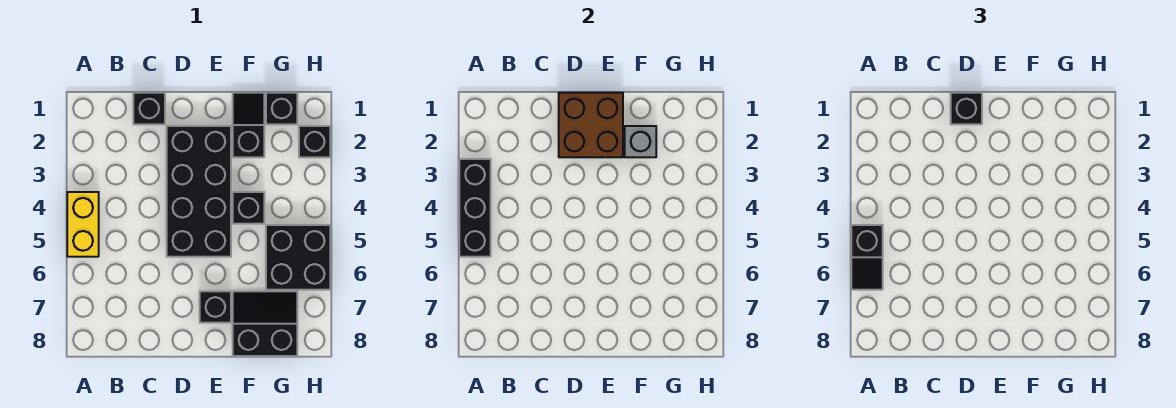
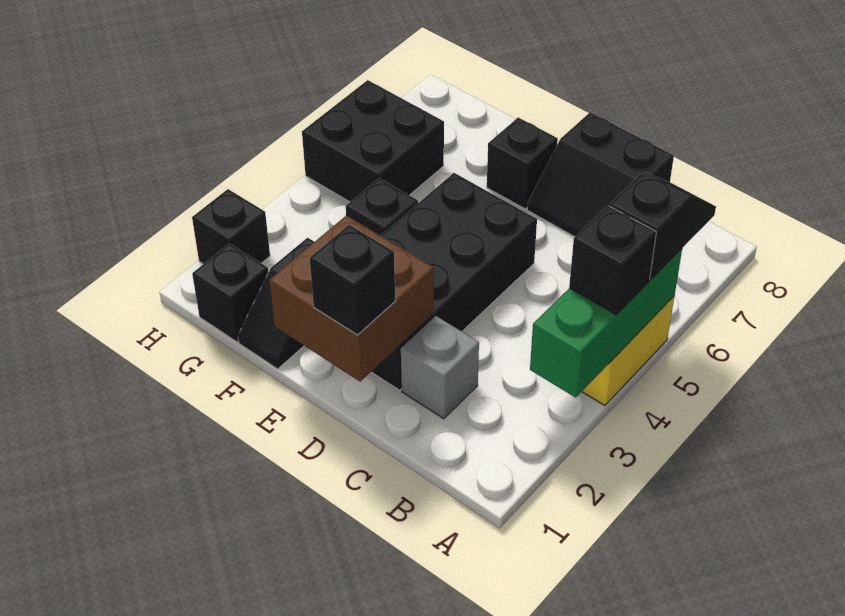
black 1x3 brick [459,159,491,257] -> green 1x3 brick [530,249,682,398]
black 1x1 brick [133,93,165,124] -> black 1x1 brick moved to [569,206,656,315]
grey 1x1 brick [625,126,656,157] -> grey 1x1 brick moved to [401,316,479,419]
black 2x2 slope [233,291,297,356] -> black 2x2 slope moved to [527,112,674,237]

